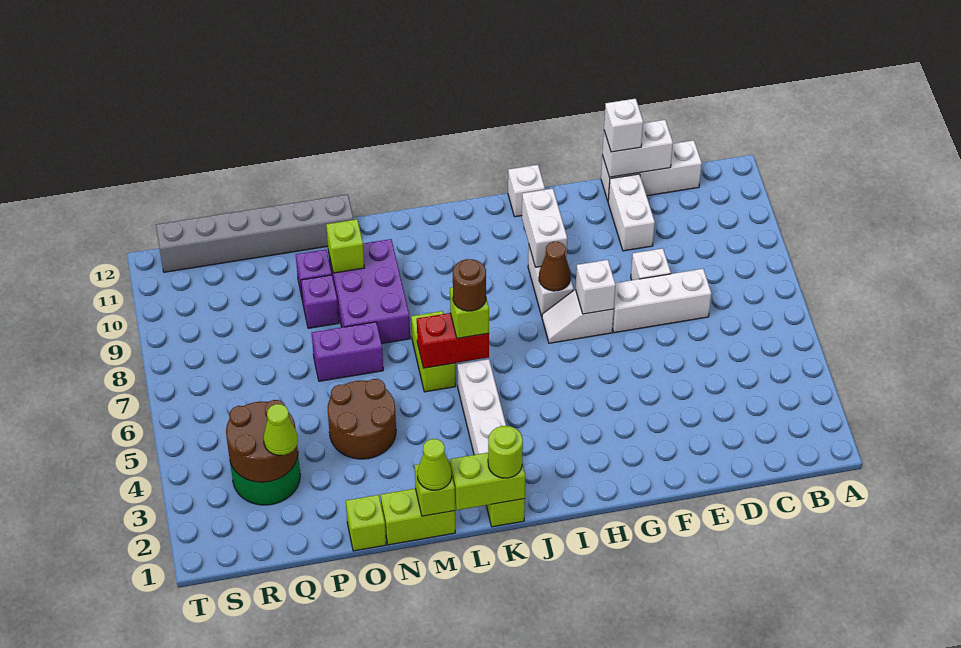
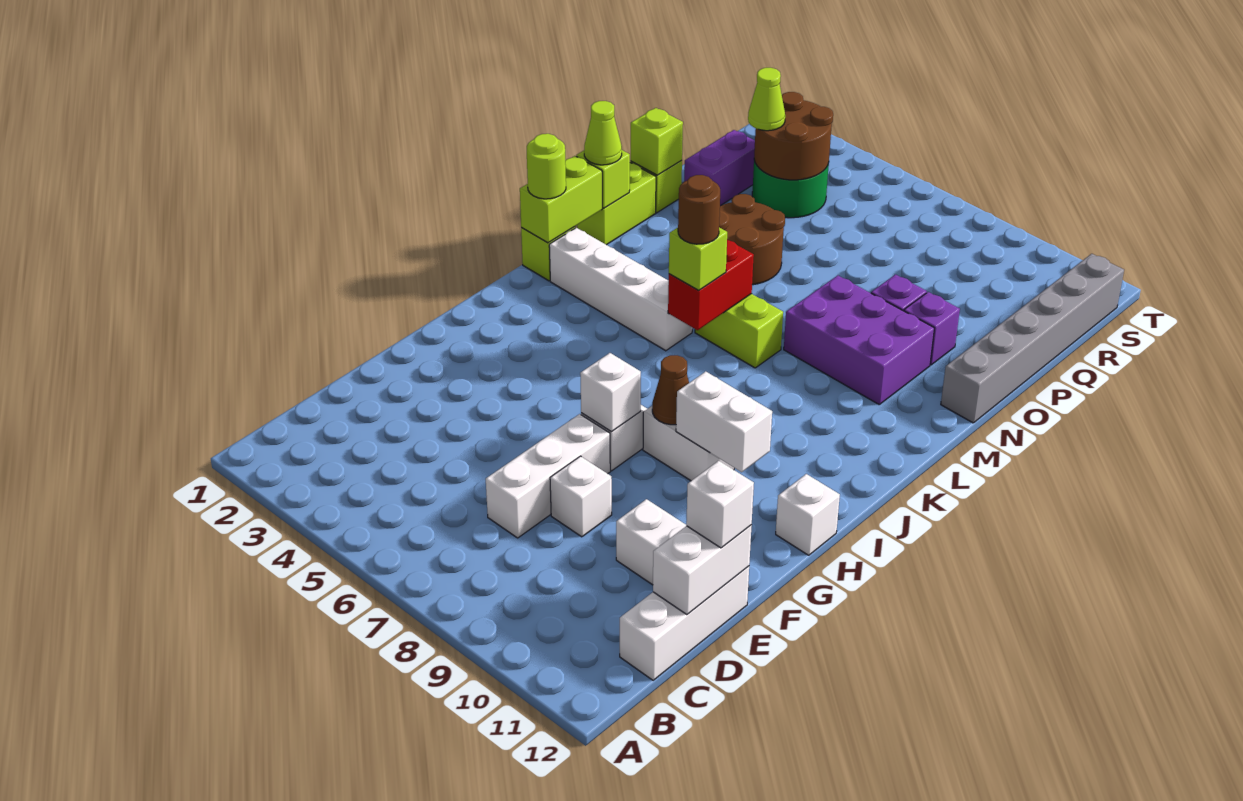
purple 1x2 brick [312,322,383,381] -> purple 1x2 brick moved to [684,130,755,206]
lime 1x1 brick [326,219,364,273] -> lime 1x1 brick moved to [631,108,683,175]

